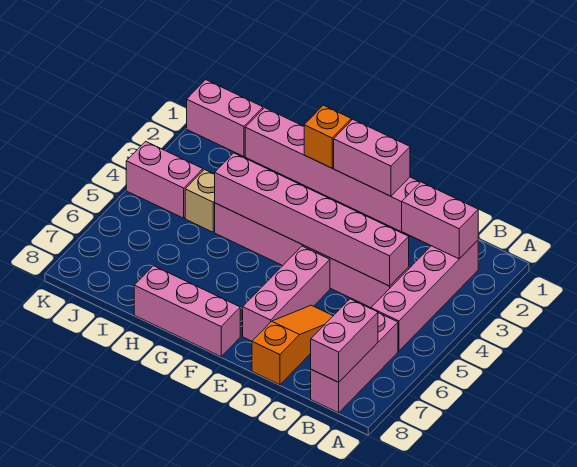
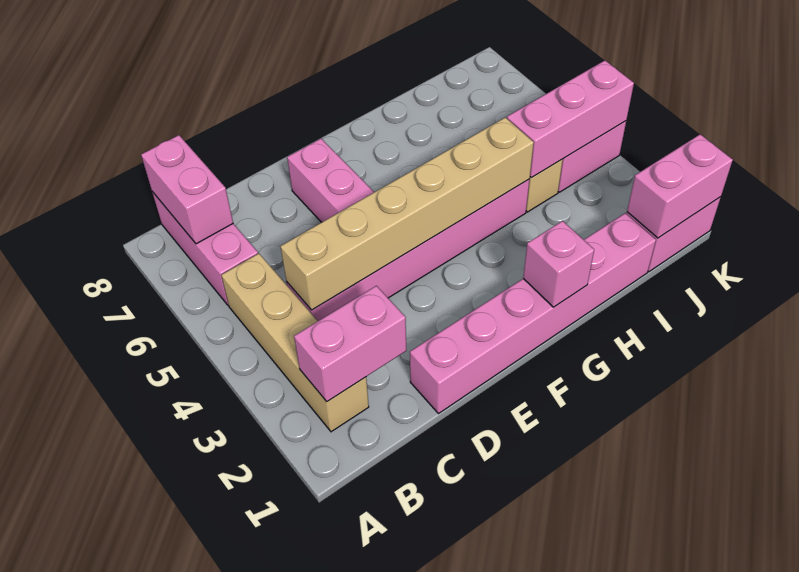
pink 1x4 brick [371,240,478,351] -> tan 1x4 brick [221,254,369,432]
pink 1x6 brick [215,153,409,286] -> tan 1x6 brick [280,117,534,310]
orange 1x3 slope [252,305,333,385] -> none
pink 1x2 brick [334,119,410,196] -> pink 1x2 brick moved to [627,134,733,238]
pink 1x3 brick [134,266,240,357] -> pink 1x3 brick moved to [507,61,634,178]
orange 1x1 brick [304,105,351,168] -> pink 1x1 brick [523,221,594,307]

